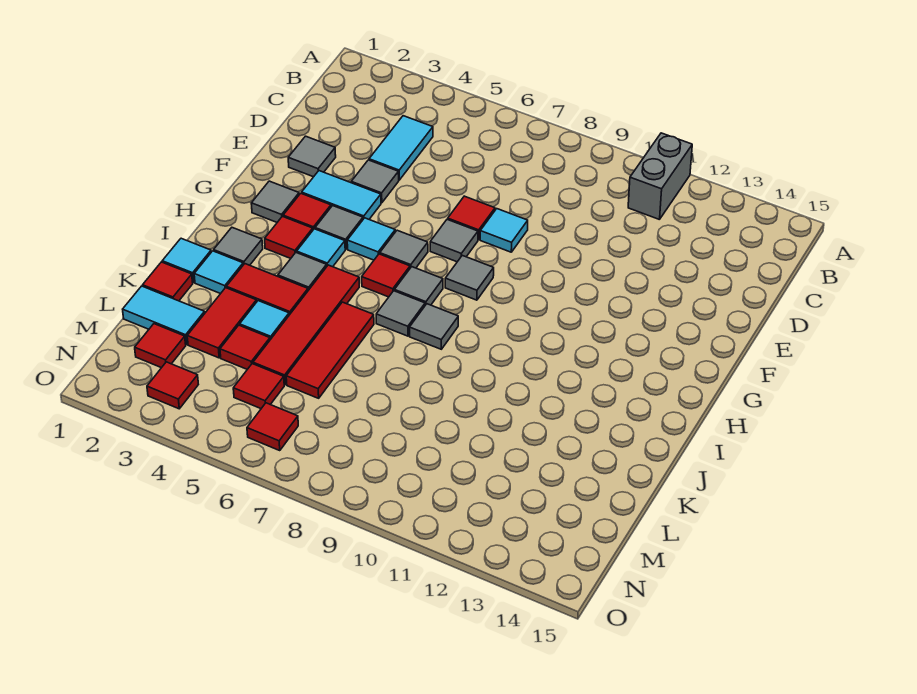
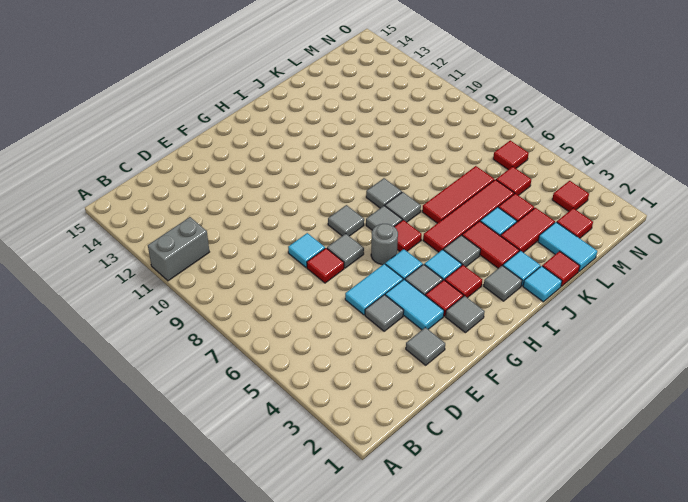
cyan 1x2 tile [369,116,433,180] -> cyan 1x2 tile moved to [345,264,403,315]
grey 1x1 tile [380,230,428,268] -> grey 1x1 round brick [371,224,398,265]

